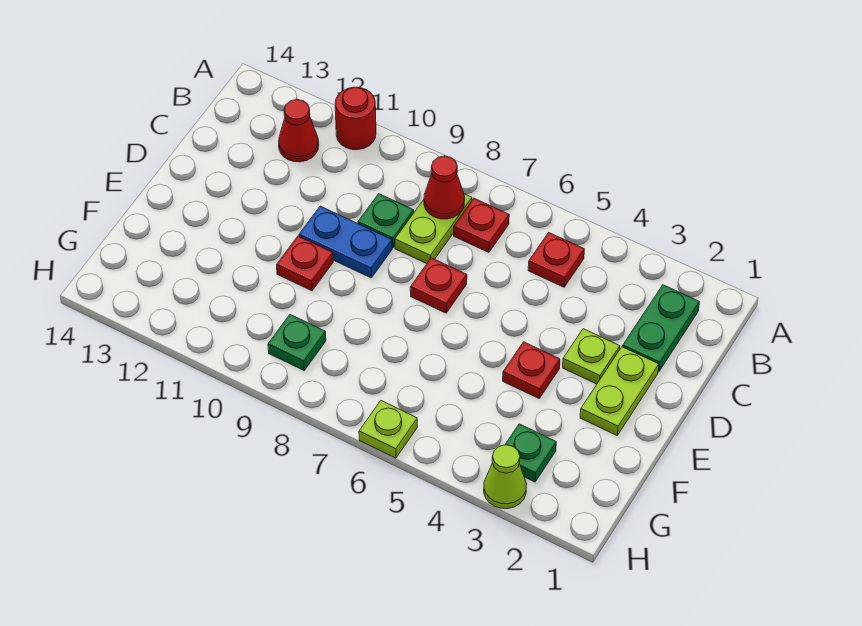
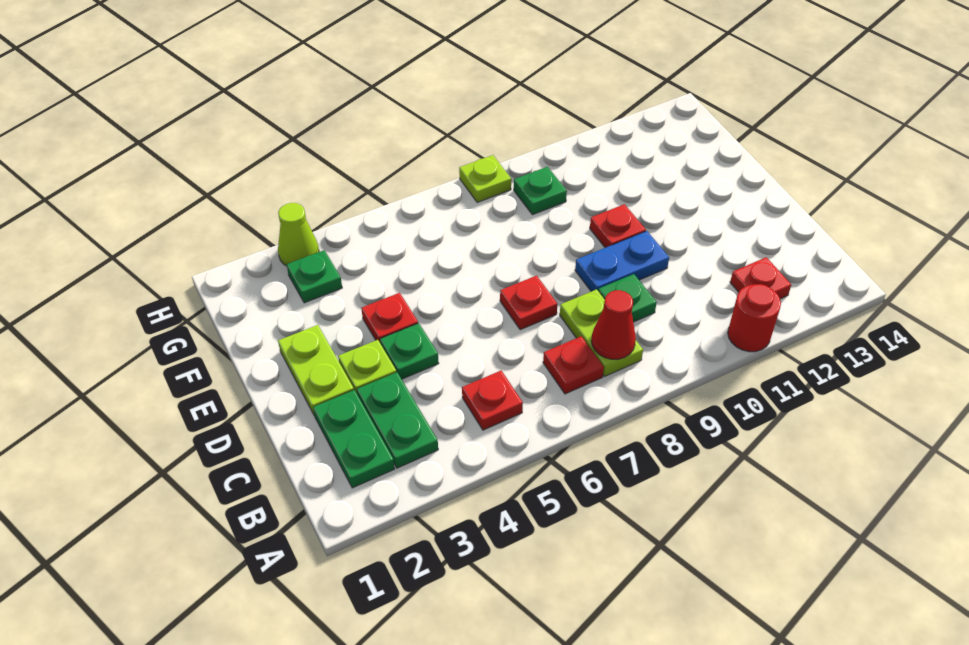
none -> green 1x2 plate [357,372,438,468]
red 1x1 cone [279,100,319,162] -> red 1x1 plate [730,257,791,299]
none -> green 1x1 plate [380,323,439,379]
lime 1x1 plate [359,401,417,458] -> lime 1x1 plate moved to [459,155,511,202]

